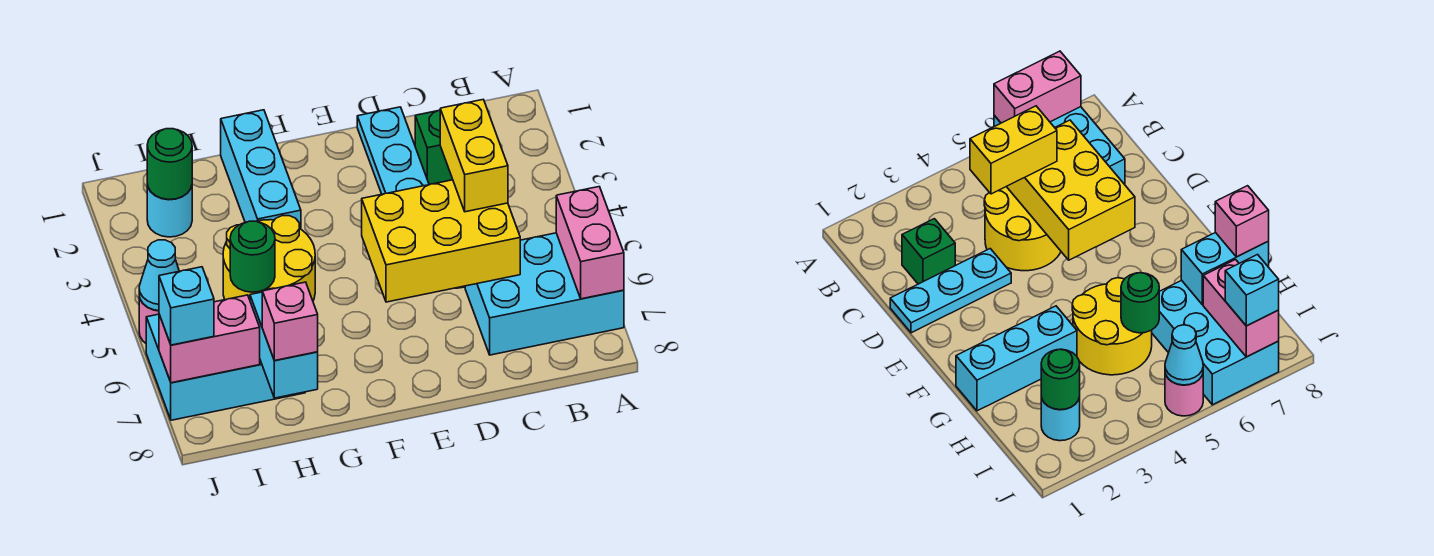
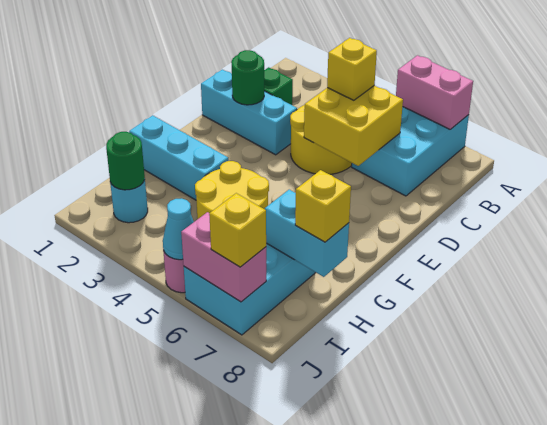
yellow 1x2 brick [440,100,508,212] -> yellow 1x1 brick [327,38,377,100]
yellow 2x3 brick [362,180,520,302] -> yellow 2x2 brick [304,85,403,166]
cyan 1x3 plate [357,107,429,194] -> cyan 1x3 brick [201,70,297,155]
green 1x1 round brick [230,221,275,292] -> green 1x1 round brick moved to [231,50,264,105]
pink 1x1 brick [262,282,318,361] -> yellow 1x1 brick [295,170,351,242]
pink 1x2 brick [159,295,260,383] -> pink 1x2 brick turned to [181,212,266,302]
cyan 1x1 brick [159,267,214,345] -> yellow 1x1 brick [209,193,266,267]

